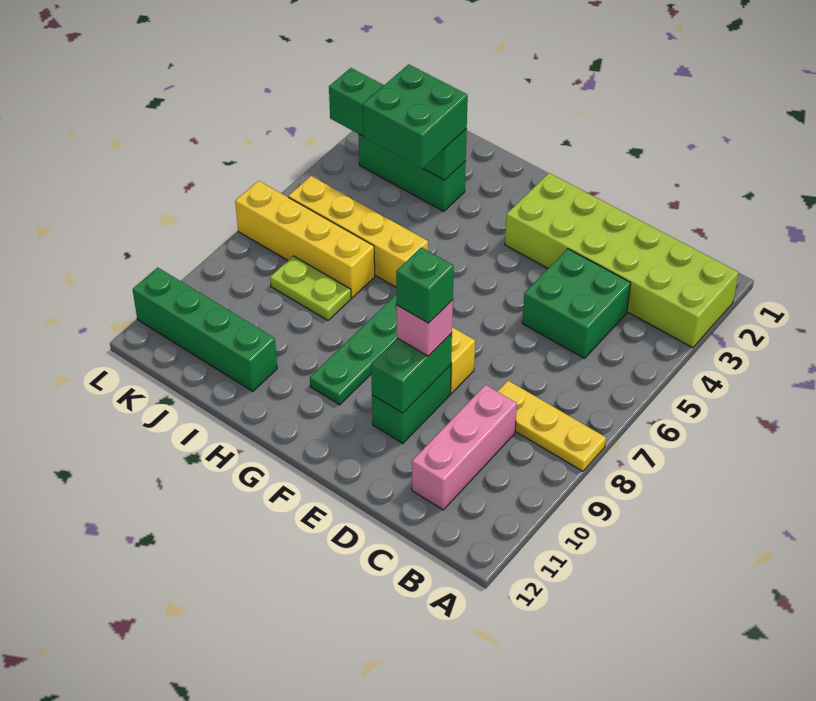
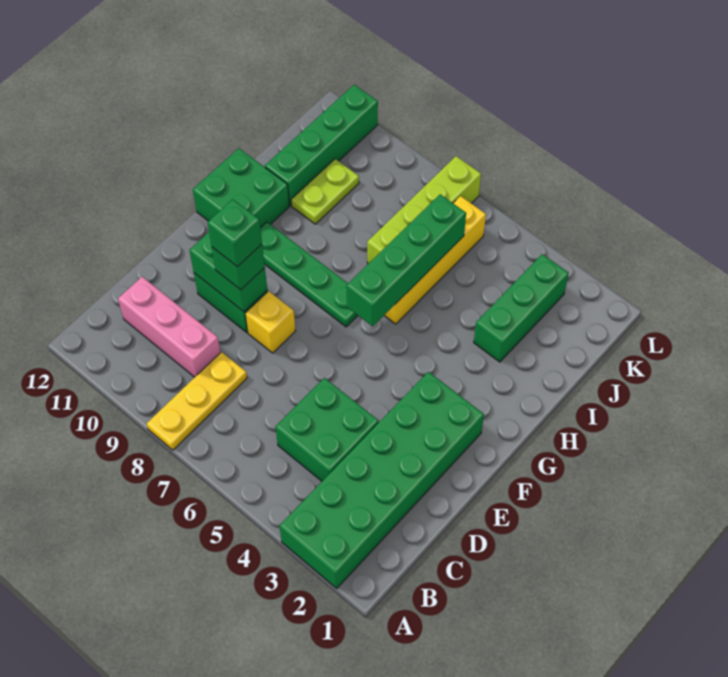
lime 2x6 brick [505,173,739,348] -> green 2x6 brick [279,372,484,588]
pink 1x1 brick [397,300,453,356] -> green 1x1 brick [212,244,265,290]
green 1x4 brick [329,68,467,180] -> green 1x4 brick moved to [346,194,466,326]
green 2x2 brick [363,64,468,169] -> green 2x2 brick moved to [193,148,289,228]
yellow 1x4 brick [235,181,375,298] -> lime 1x4 brick [367,156,481,264]
lime 1x2 plate [270,256,351,320] -> lime 1x2 plate moved to [291,159,359,224]

